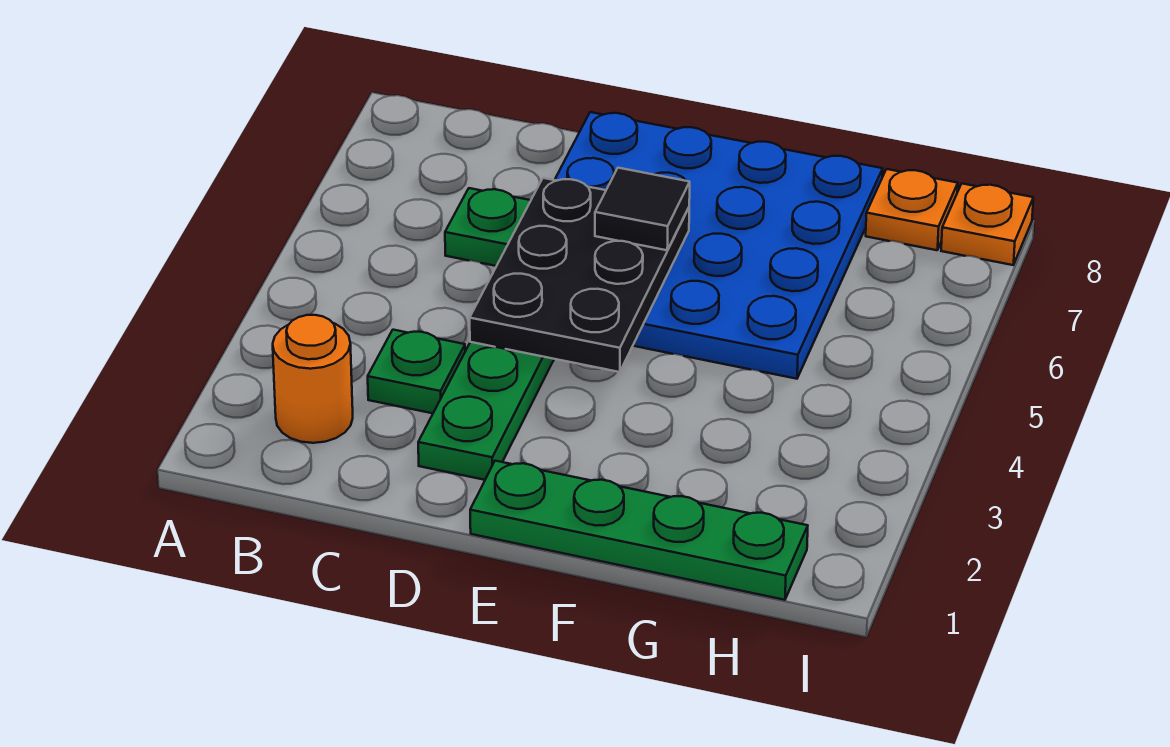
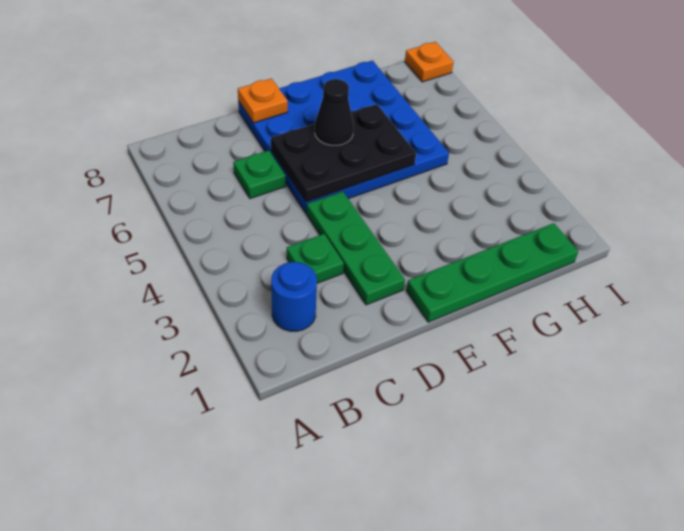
orange 1x1 round brick [273,315,353,443] -> blue 1x1 round brick [271,262,317,331]
black 2x3 plate [470,178,689,372] -> black 2x3 plate turned to [271,104,416,202]
black 1x1 tile [595,168,690,250] -> black 1x1 cone [315,79,354,145]
orange 1x1 plate [866,169,958,250] -> orange 1x1 plate moved to [238,79,288,123]

